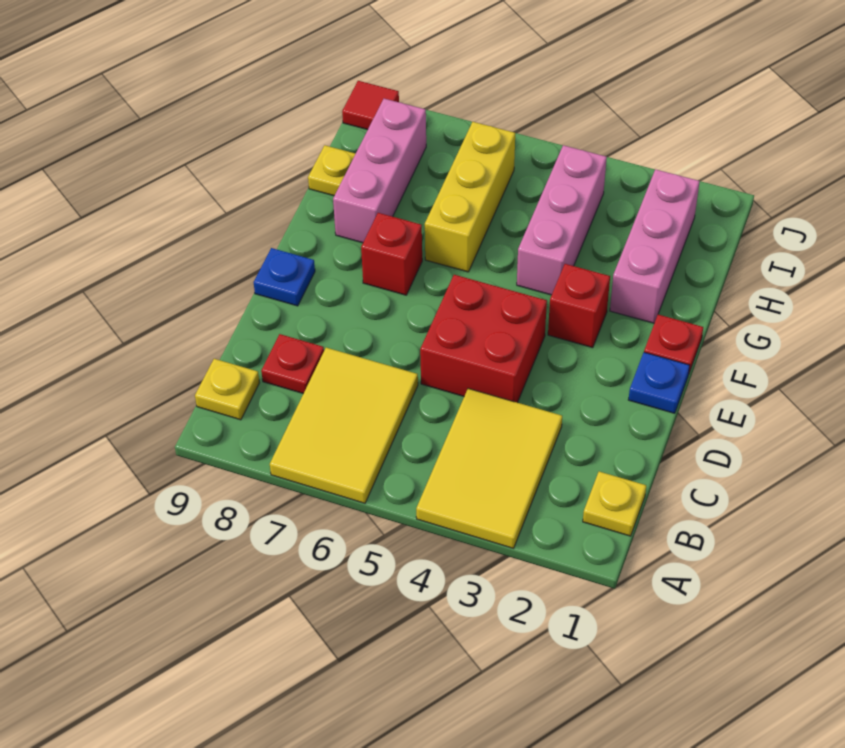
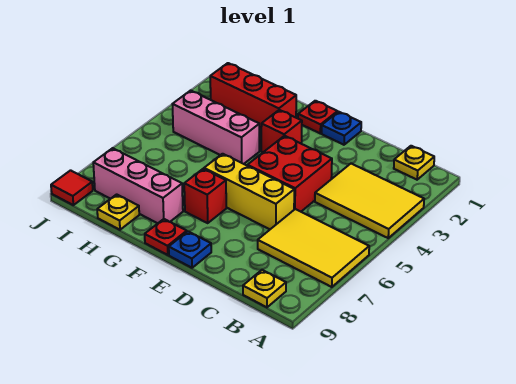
red 1x1 plate [261,334,324,394] -> red 1x1 plate moved to [145,219,187,255]
pink 1x3 brick [610,169,700,323] -> red 1x3 brick [210,63,296,128]
yellow 1x3 brick [425,122,515,272] -> yellow 1x3 brick moved to [204,154,294,229]

